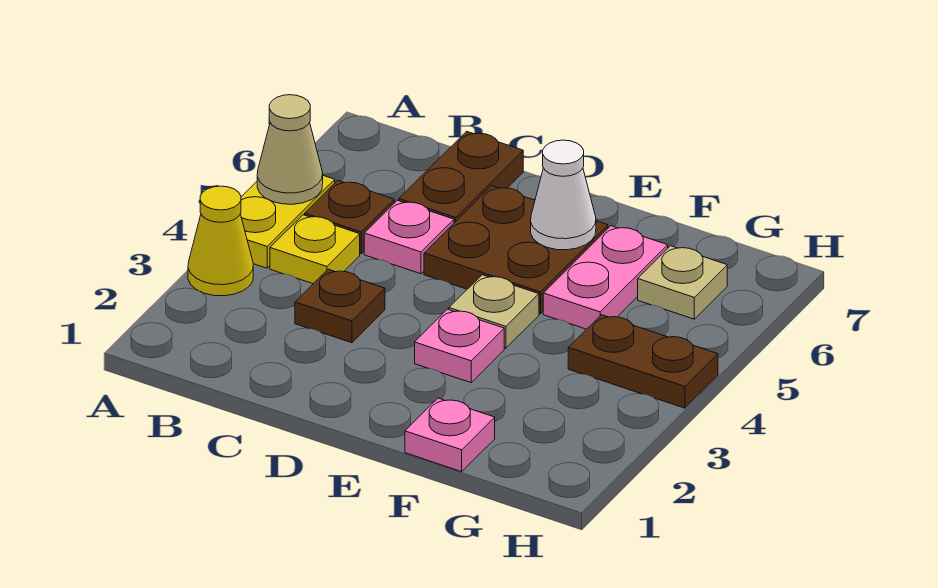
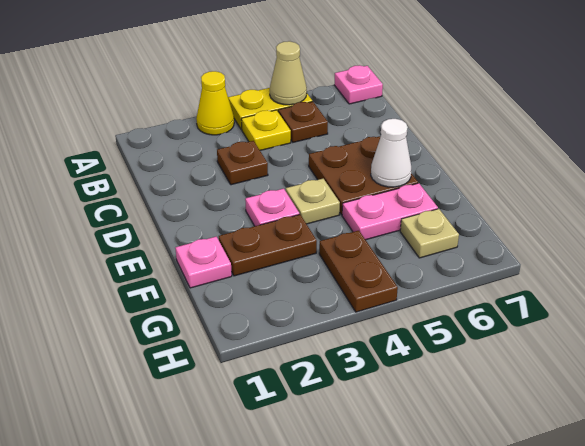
pink 1x1 plate [364,200,454,274] -> pink 1x1 plate moved to [334,65,383,104]
brown 1x2 plate [399,131,523,223] -> brown 1x2 plate moved to [219,214,317,276]

